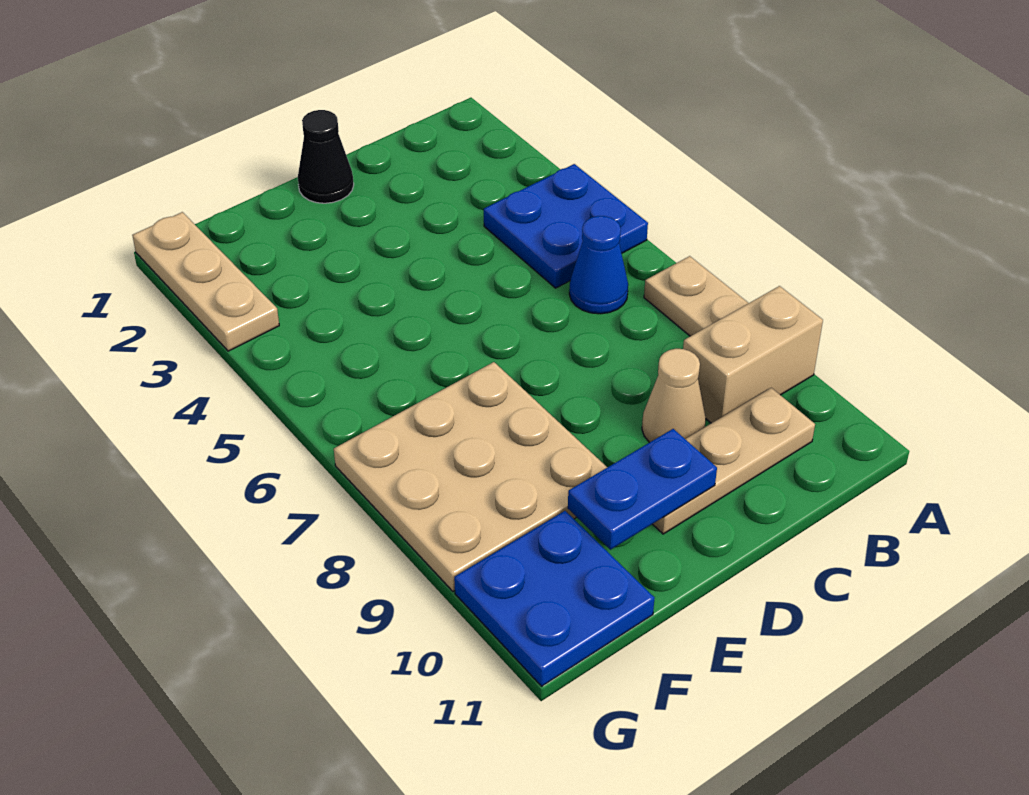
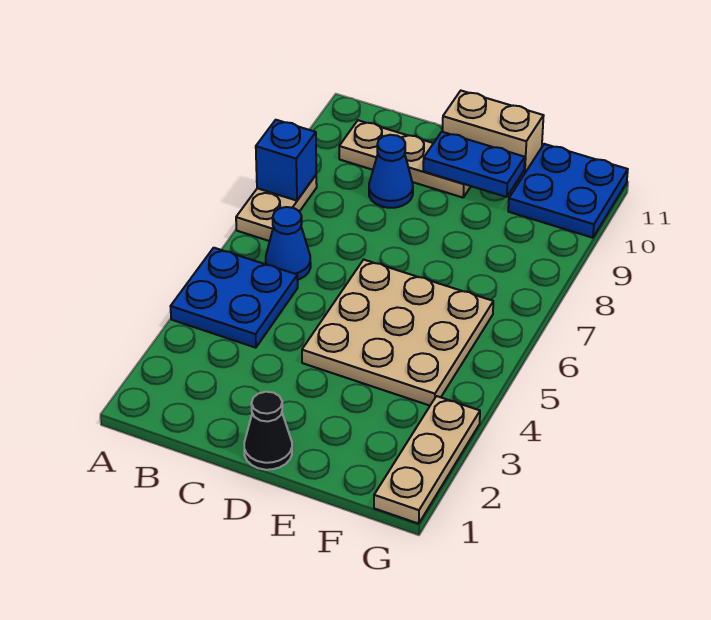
none -> blue 1x1 brick [256,120,316,201]
tan 1x2 brick [683,286,823,423] -> tan 1x2 brick moved to [442,91,544,181]
tan 1x1 cone [642,349,706,443] -> blue 1x1 cone [369,135,413,208]
tan 3x3 plate [334,362,607,591] -> tan 3x3 plate moved to [302,260,493,406]

